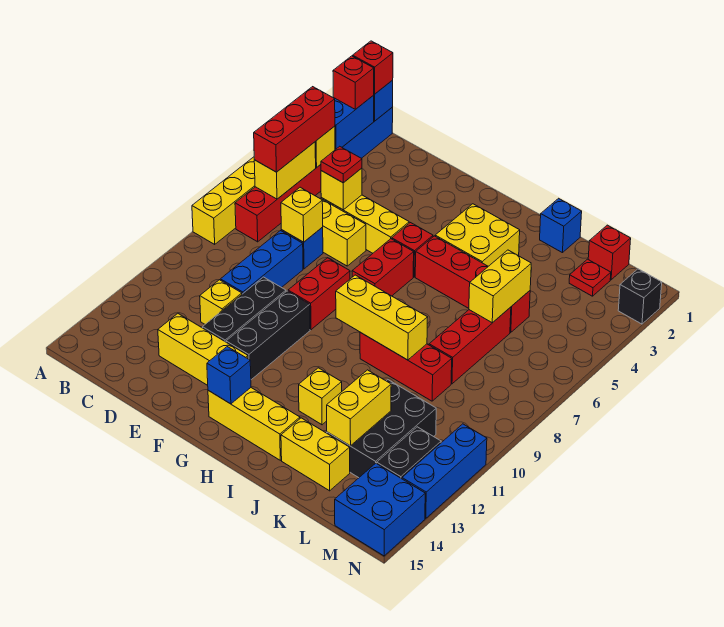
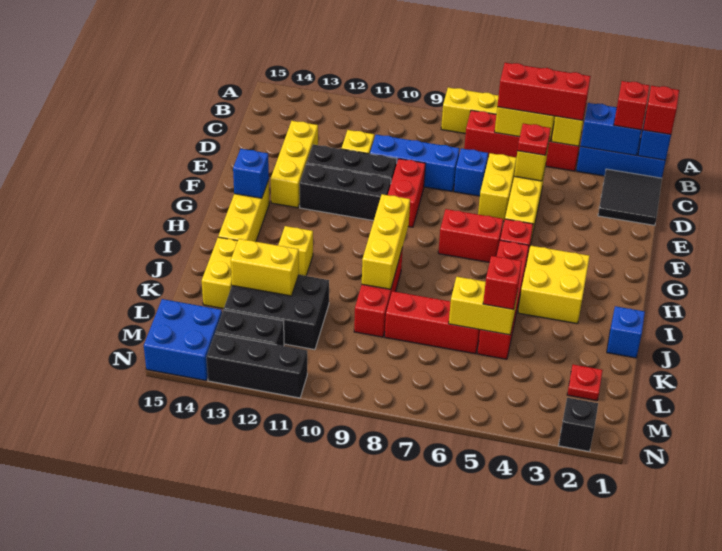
none -> black 2x2 tile [598,169,662,225]
yellow 1x1 brick [281,187,323,242] -> none
red 1x2 brick [288,258,350,330] -> red 1x2 brick turned to [388,159,426,227]
red 1x1 brick [588,225,631,280] -> red 1x1 brick moved to [483,256,522,310]
blue 1x3 brick [402,424,487,518] -> black 1x3 brick [206,334,307,398]

